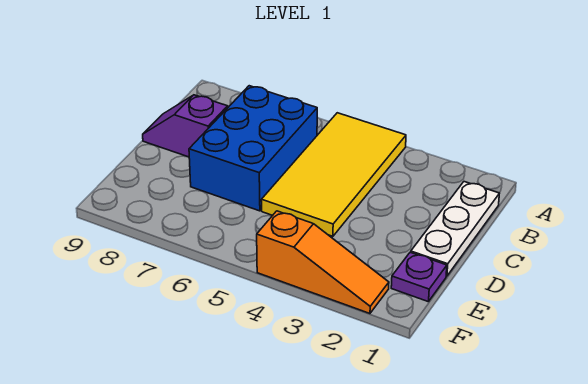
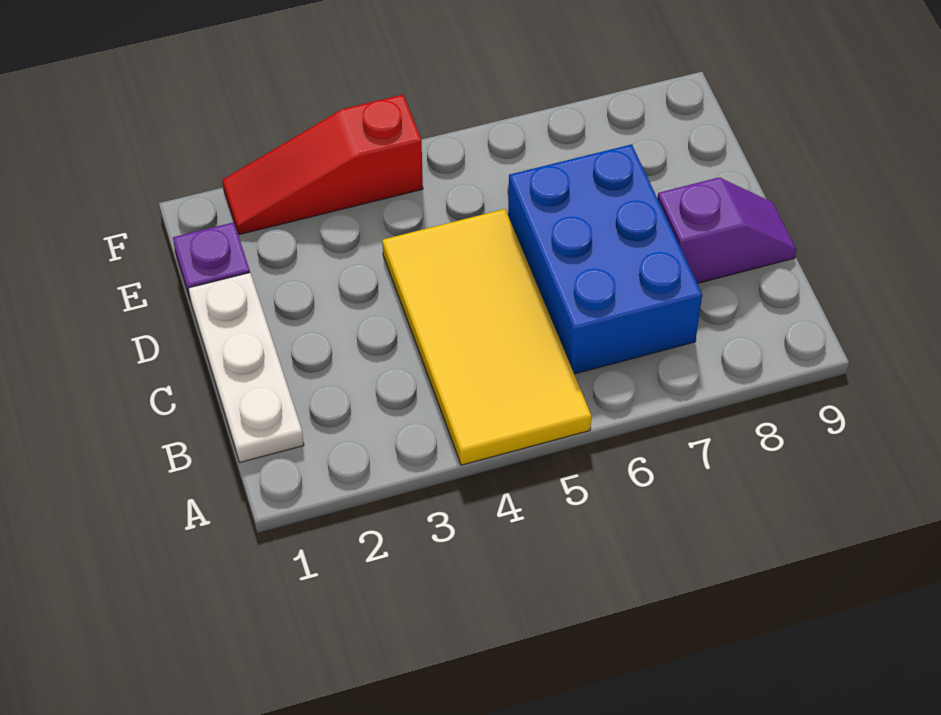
orange 1x3 slope [257,211,389,313] -> red 1x3 slope [222,95,423,235]

